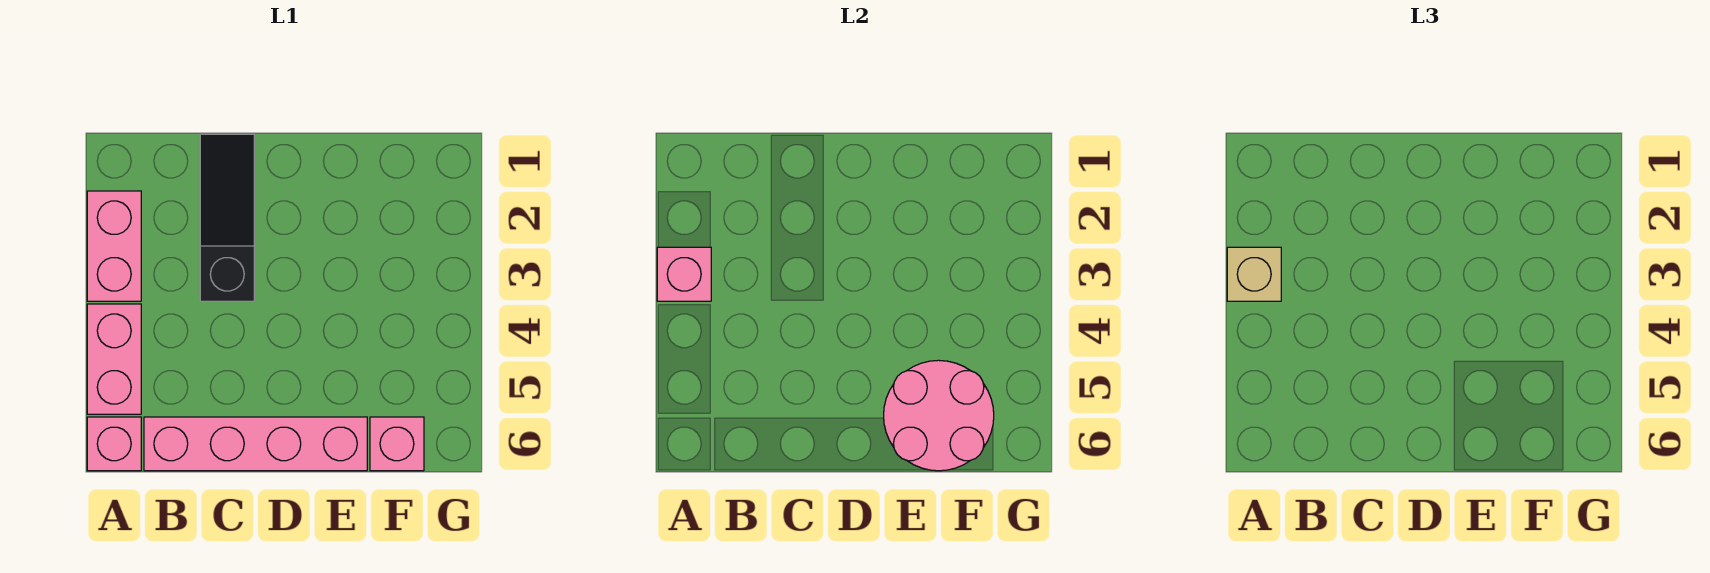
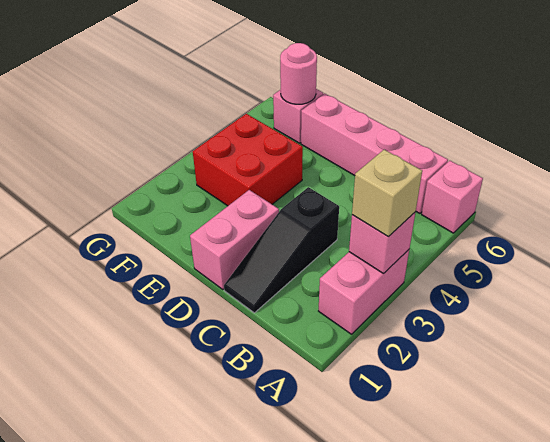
pink 1x2 brick [87,304,141,414] -> pink 1x2 brick moved to [190,190,279,290]
none -> red 2x2 brick [193,114,303,206]
pink 2x2 round brick [884,360,994,471] -> pink 1x1 round brick [280,43,317,104]

